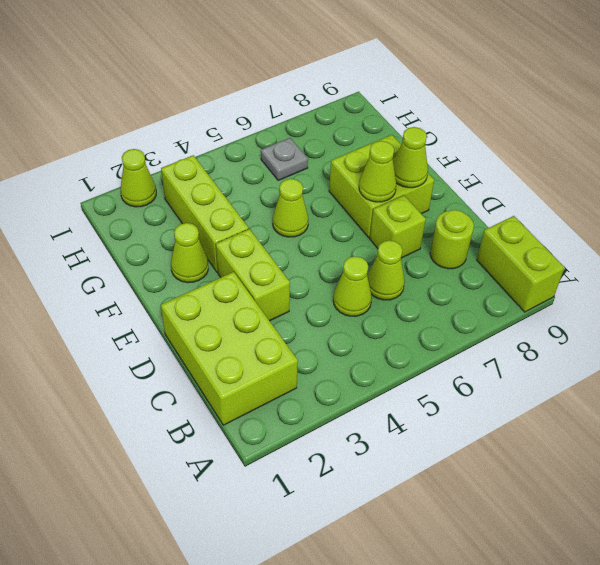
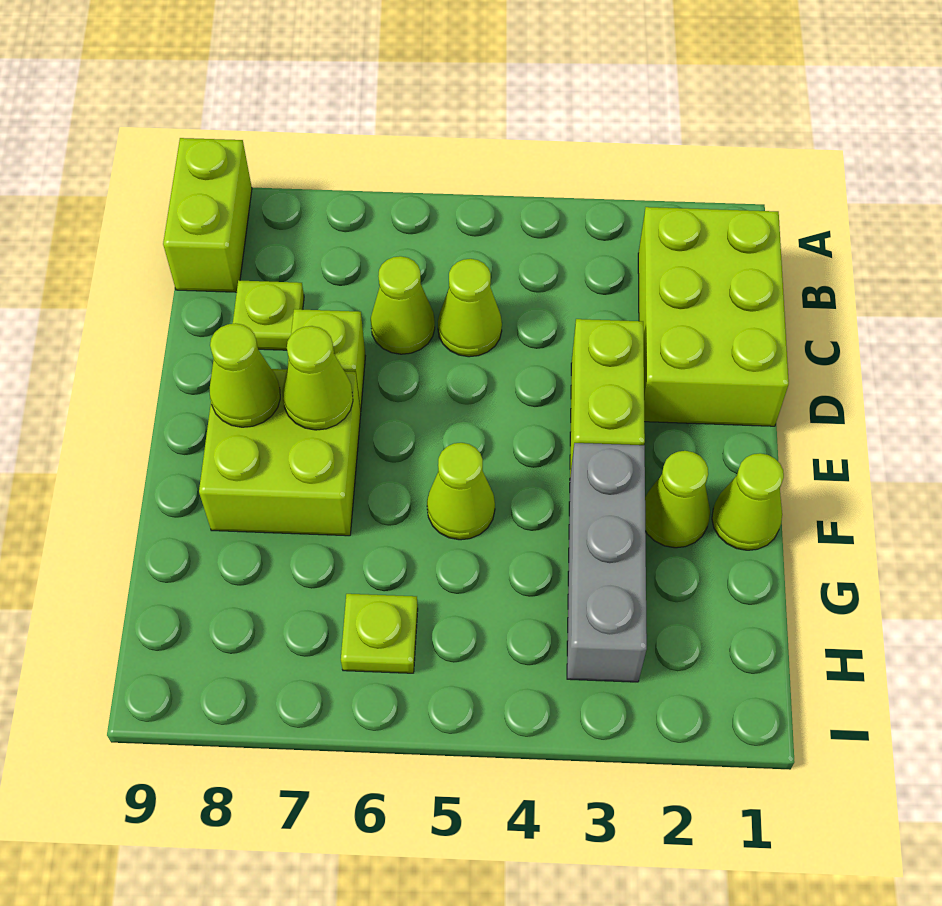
lime 1x1 round brick [430,210,474,269] -> lime 1x1 plate [233,280,304,350]
lime 1x3 brick [161,155,249,272] -> grey 1x3 brick [567,443,647,682]
grey 1x1 plate [261,138,308,180] -> lime 1x1 plate [341,594,418,673]
lime 1x1 cone [120,149,156,207] -> lime 1x1 cone moved to [712,453,784,550]

